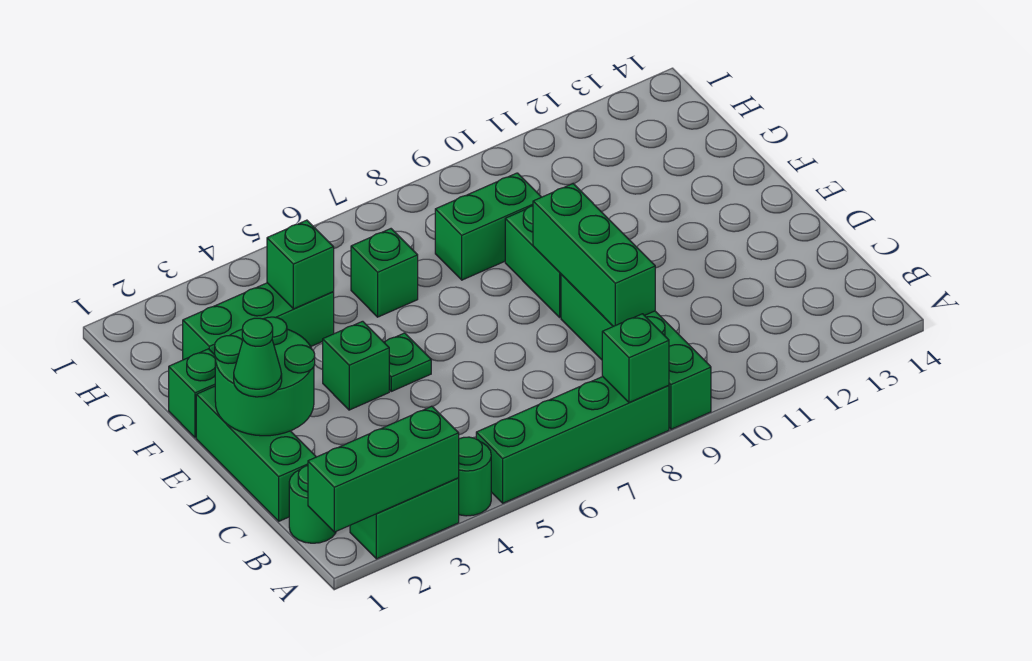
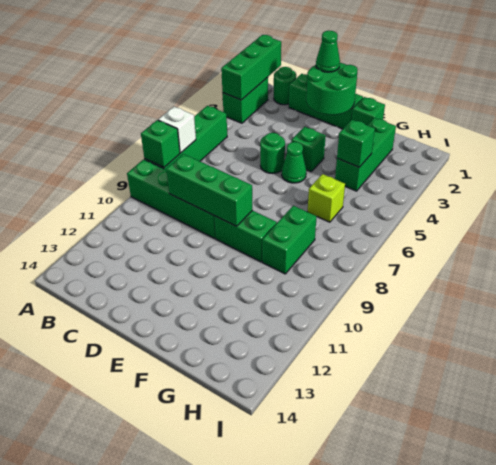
green 1x1 round brick [459,437,491,516] -> green 1x1 round brick moved to [260,133,285,173]
none -> white 1x1 brick [158,107,196,153]
green 1x1 plate [384,333,431,391] -> green 1x1 cone [282,142,306,183]
green 1x1 brick [351,229,418,317] -> lime 1x1 brick [308,174,345,222]

